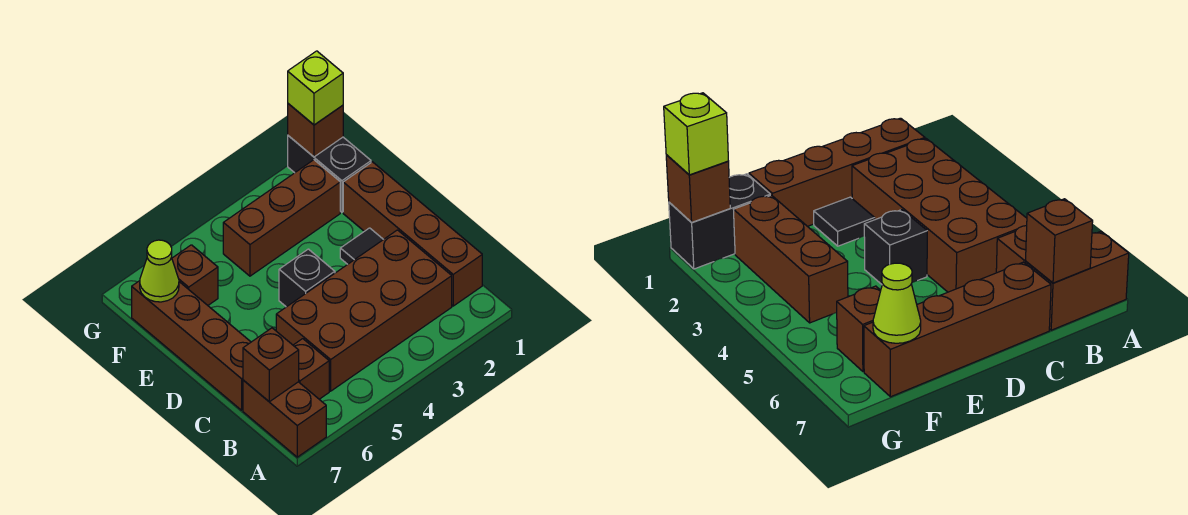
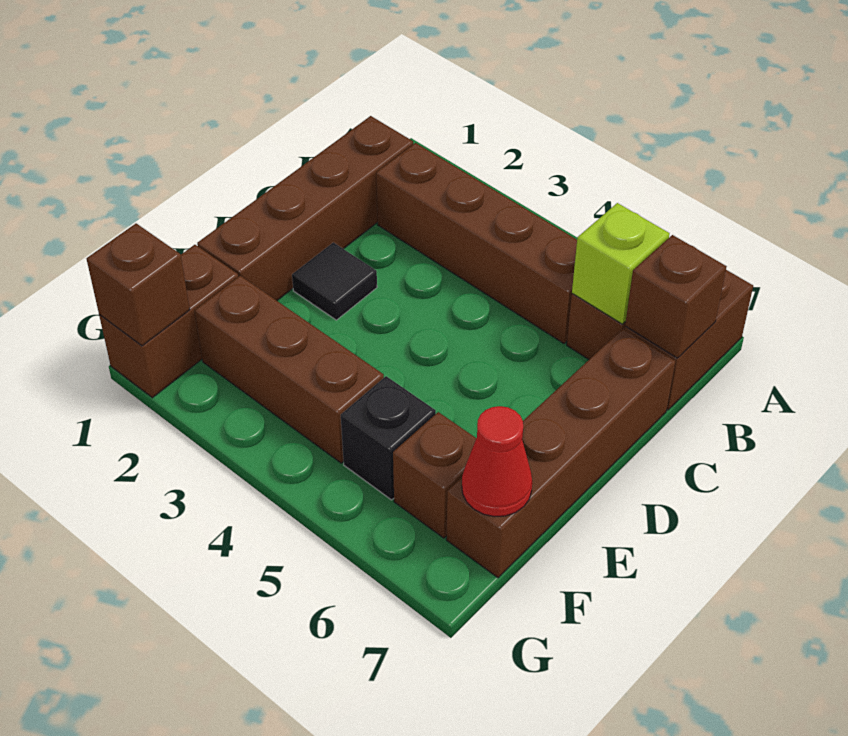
brown 2x4 brick [276,230,452,391] -> brown 1x4 brick [376,143,577,344]
black 1x1 brick [279,249,335,307] -> black 1x1 brick moved to [341,376,436,500]
black 1x2 brick [288,136,371,212] -> brown 1x2 brick [99,245,238,398]
lime 1x1 cone [140,240,179,302] -> red 1x1 cone [462,406,532,516]
lime 1x1 brick [288,51,343,125] -> lime 1x1 brick moved to [572,203,670,324]

